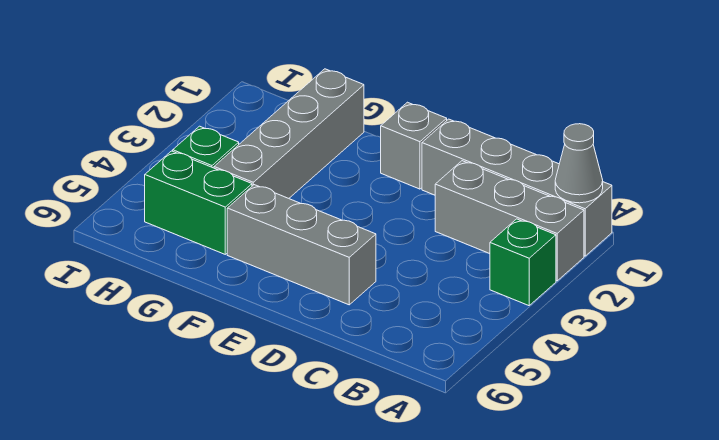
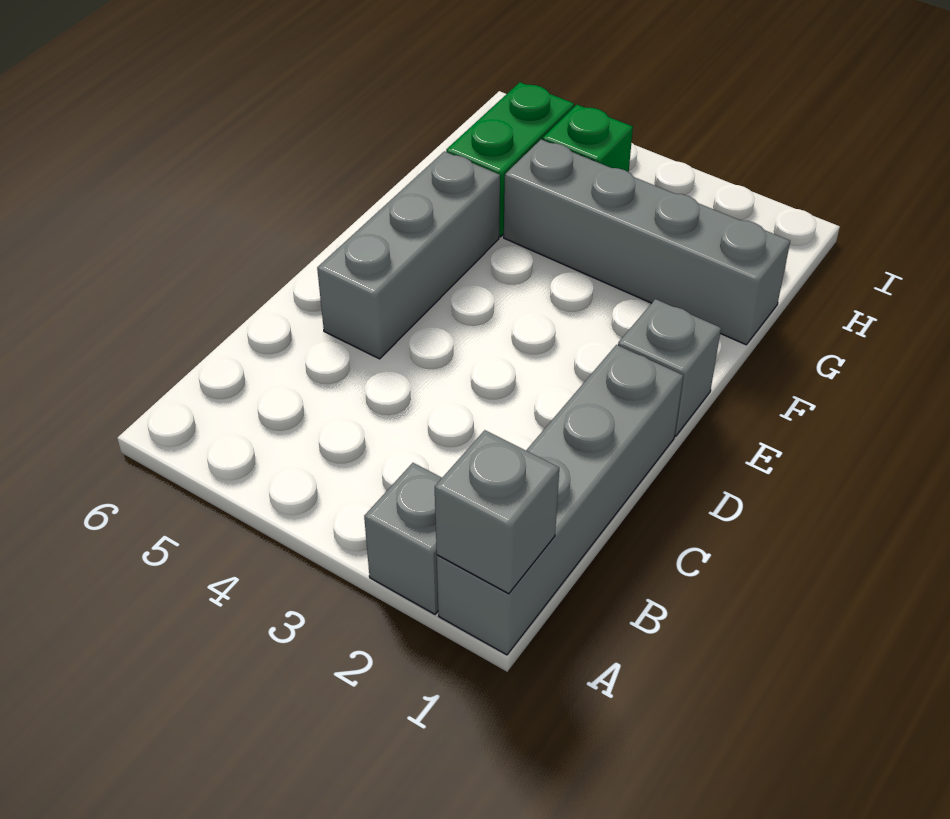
grey 1x1 cone [555,124,603,203] -> grey 1x1 brick [435,430,559,594]
grey 1x3 brick [435,161,584,281] -> grey 1x1 brick [364,463,442,614]
green 1x1 brick [490,219,556,306] -> none

